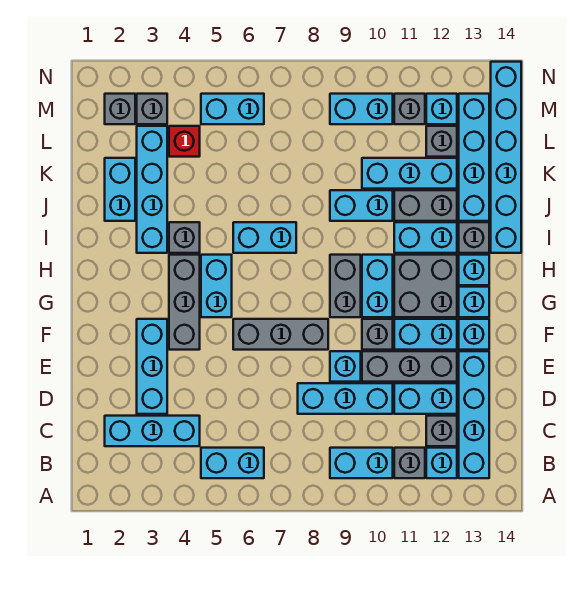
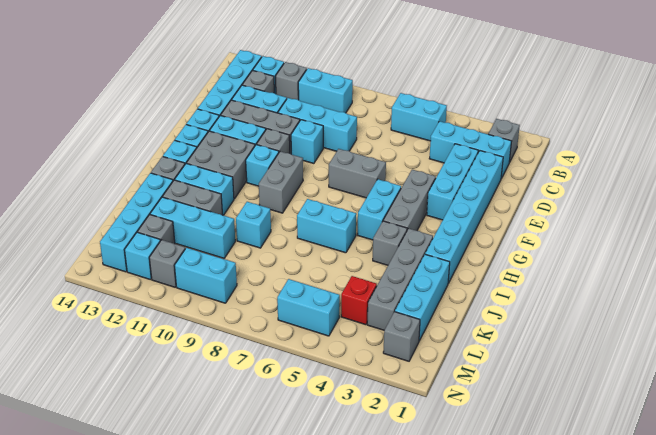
grey 1x3 brick [233,319,328,350] -> grey 1x2 brick [329,149,386,198]
cyan 1x2 brick [362,255,393,317] -> cyan 1x1 brick [246,144,279,186]
cyan 1x4 brick [137,126,167,253] -> grey 1x4 brick [367,229,433,330]
cyan 1x6 brick [491,62,521,253] -> cyan 1x6 brick moved to [425,151,503,283]
cyan 1x2 brick [105,158,135,221] -> cyan 1x3 brick [395,254,450,341]
cyan 1x2 brick [330,190,393,221] -> cyan 1x1 brick [236,202,271,248]
grey 1x1 brick [137,94,167,124] -> grey 1x1 brick moved to [489,119,520,162]

